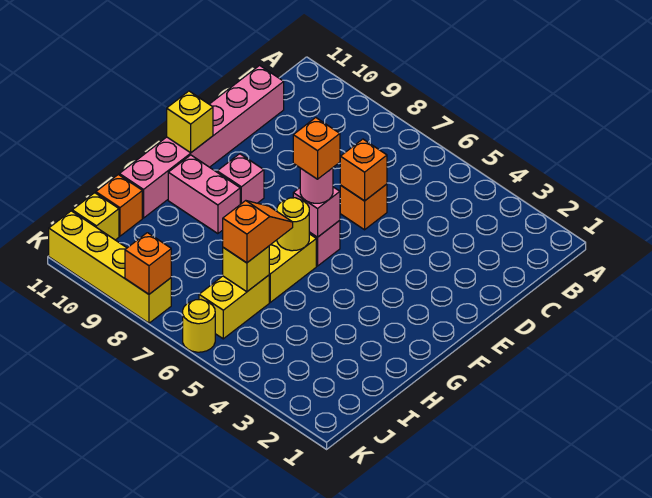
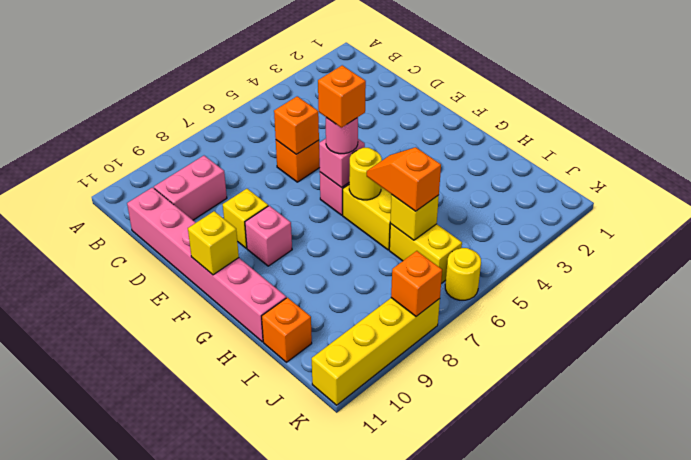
pink 1x2 brick [168,155,240,234] -> pink 1x2 brick moved to [154,156,227,220]
yellow 1x1 brick [72,193,119,240] -> yellow 1x1 brick moved to [223,189,268,248]

